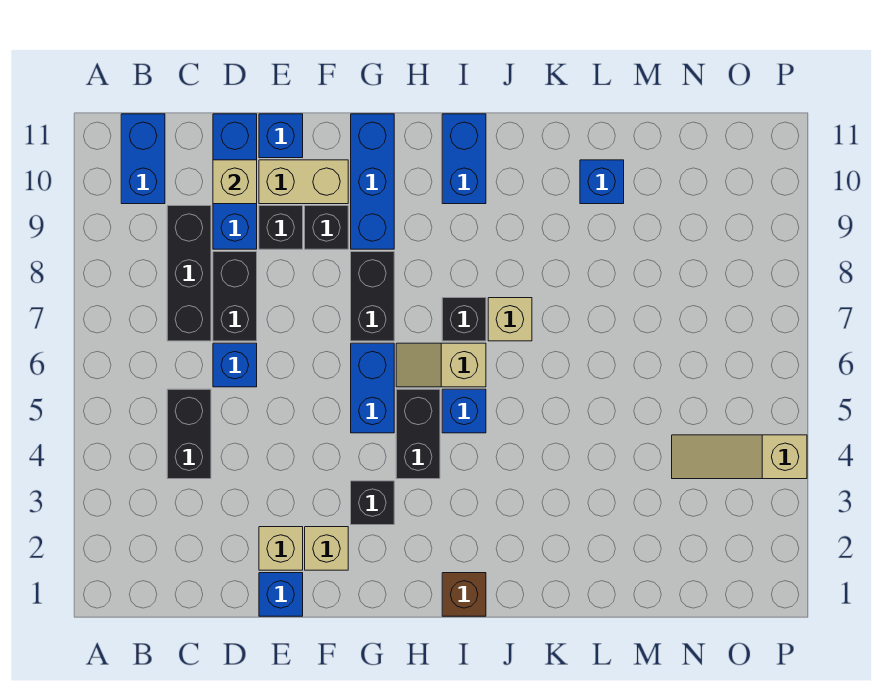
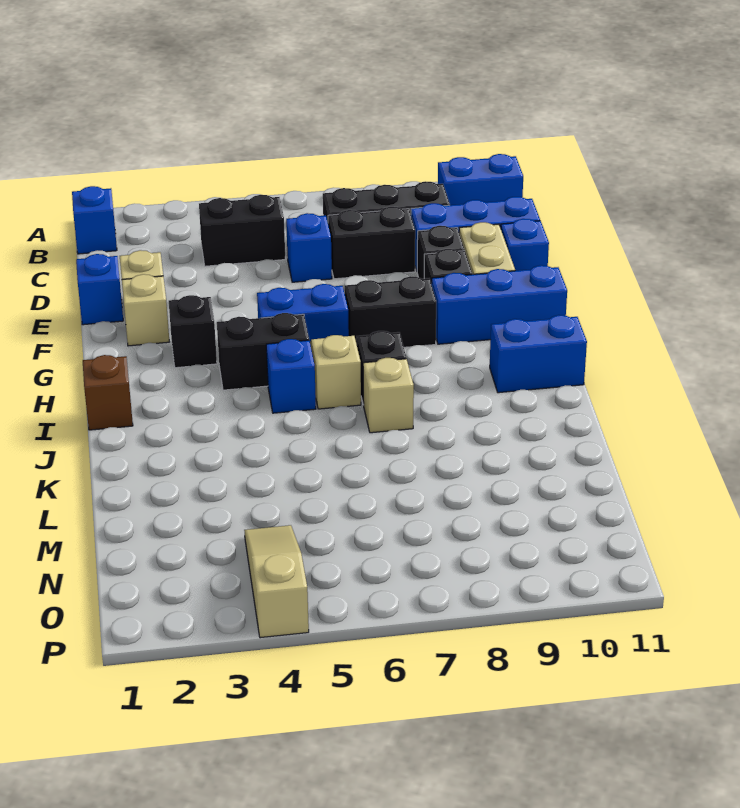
tan 1x1 brick [213,160,257,204] -> none
blue 1x1 brick [580,160,624,204] -> blue 1x1 brick moved to [72,186,117,254]

